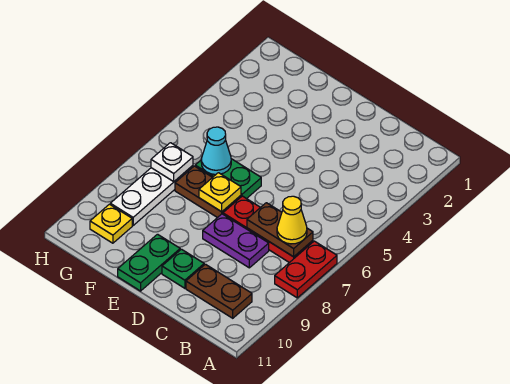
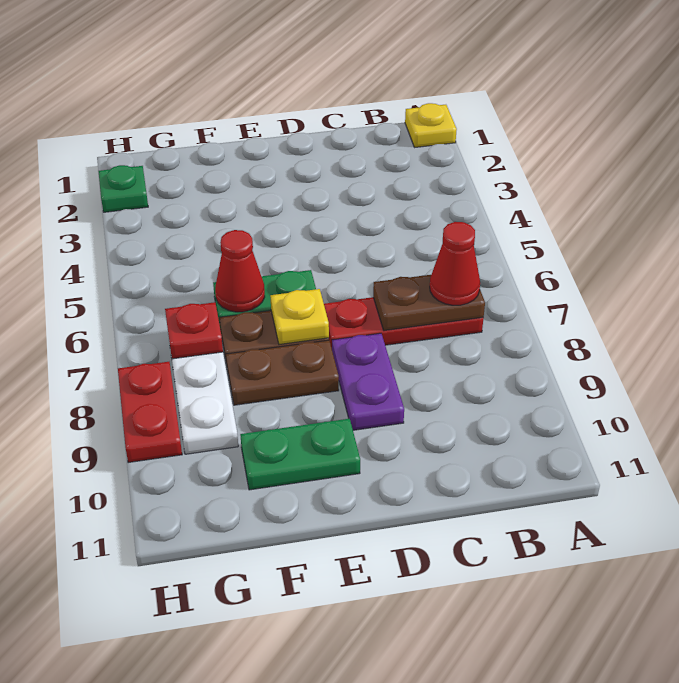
red 1x2 plate [275,241,337,298] -> red 1x2 plate moved to [118,362,182,463]
yellow 1x1 cone [277,196,307,244] -> red 1x1 cone [430,222,480,305]
brown 1x2 plate [186,264,252,318] -> brown 1x2 plate moved to [226,340,339,405]
purple 1x2 plate [203,214,269,268] -> purple 1x2 plate turned to [332,333,404,430]
green 1x1 plate [162,249,204,288] -> green 1x1 plate moved to [98,165,148,212]
green 1x2 plate [118,234,180,291] -> green 1x2 plate turned to [240,419,360,490]
cyan 1x1 cone [201,127,231,175] -> red 1x1 cone [215,230,265,312]
white 1x1 plate [151,143,193,182] -> red 1x1 plate [165,302,223,359]
yellow 1x1 plate [90,204,132,243] -> yellow 1x1 plate moved to [405,103,457,147]

